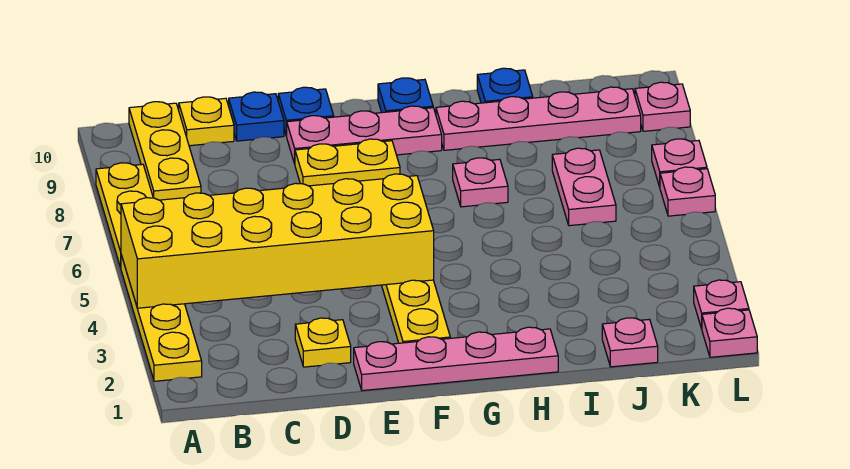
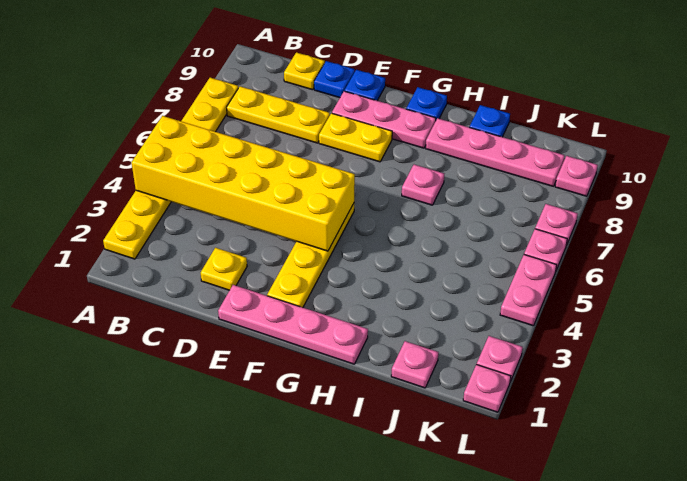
yellow 1x3 plate [129,102,201,200] -> yellow 1x3 plate turned to [227,86,330,143]
pink 1x2 plate [552,148,616,226] -> pink 1x2 plate moved to [500,255,556,326]

